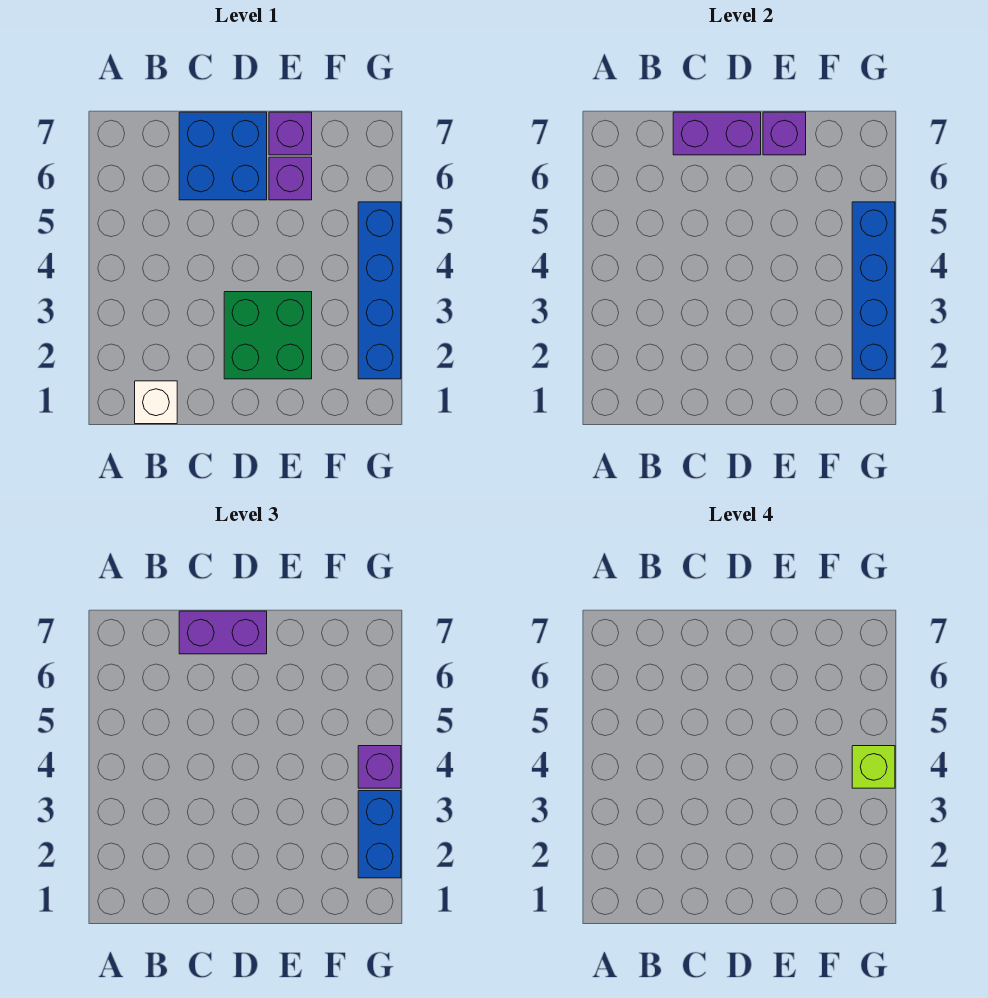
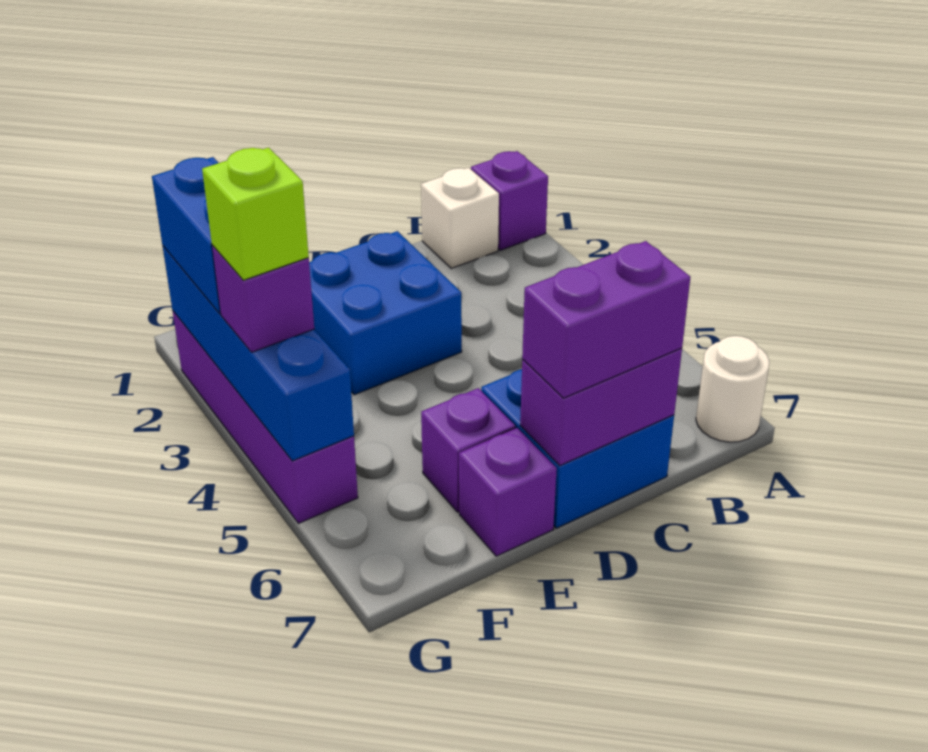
none -> white 1x1 round brick [696,336,769,442]
green 2x2 brick [224,292,312,379] -> blue 2x2 brick [309,231,462,395]
purple 1x1 brick [763,112,806,155] -> purple 1x1 brick moved to [471,151,548,250]
blue 1x4 brick [358,202,401,379] -> purple 1x4 brick [173,311,358,523]

